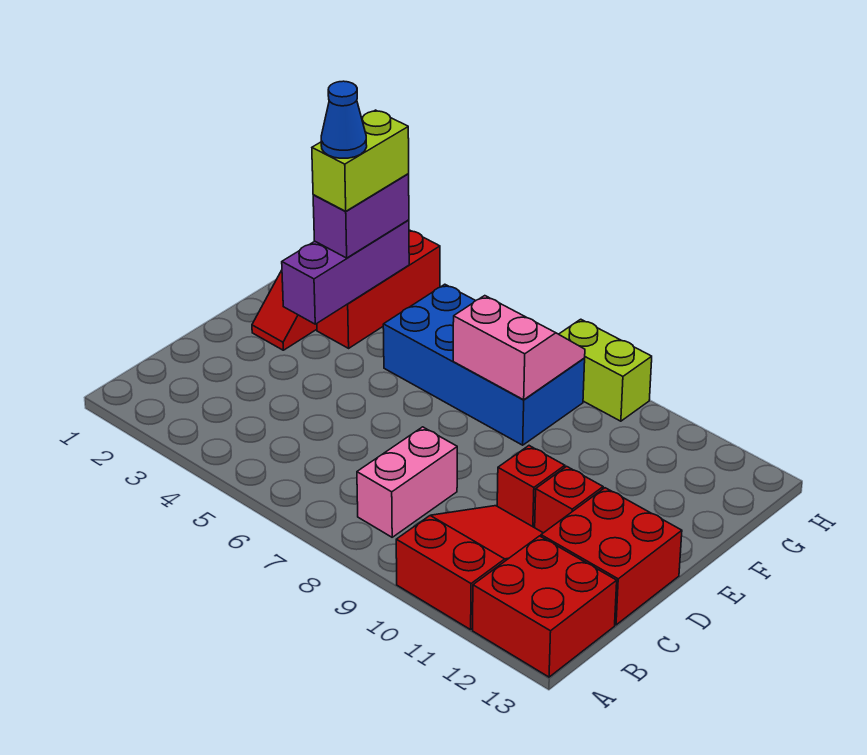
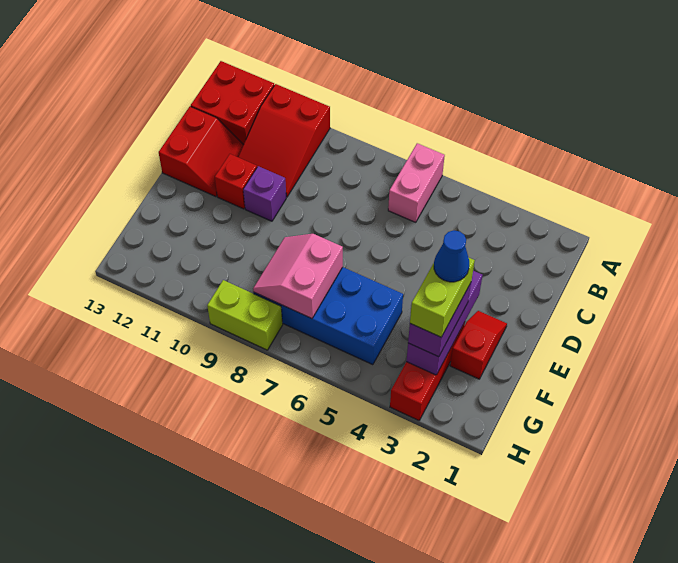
pink 1x2 brick [357,427,457,537] -> pink 1x2 brick moved to [388,143,445,222]
red 2x2 brick [541,488,682,625] -> red 2x2 slope [159,106,243,197]
red 1x1 brick [497,446,565,528] -> purple 1x1 brick [243,166,286,221]
pink 2x2 slope [453,296,585,400] -> pink 2x2 slope turned to [253,234,343,319]

